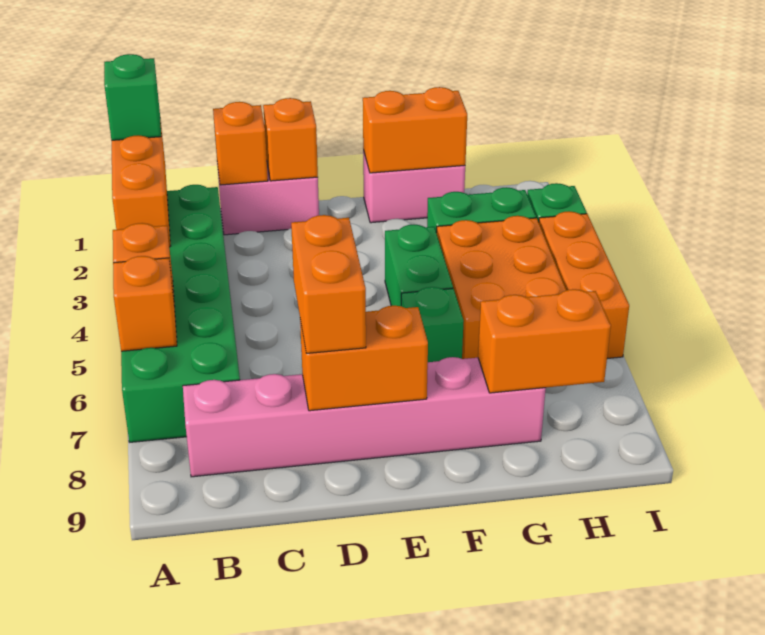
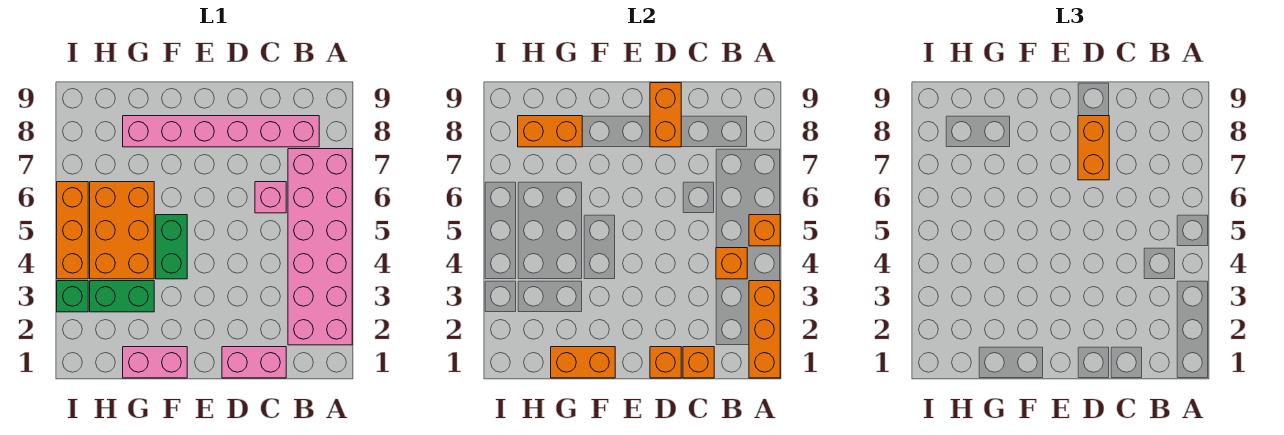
green 1x1 brick [104,54,161,140] -> none
green 2x6 brick [121,185,240,442] -> pink 2x6 brick [288,149,352,345]
orange 1x1 brick [113,256,177,351] -> orange 1x1 brick moved to [716,248,747,279]
none -> pink 1x1 brick [255,182,286,213]
orange 1x2 brick [300,306,428,411] -> orange 1x2 brick turned to [650,83,681,147]
green 1x1 brick [401,287,464,362] -> none

